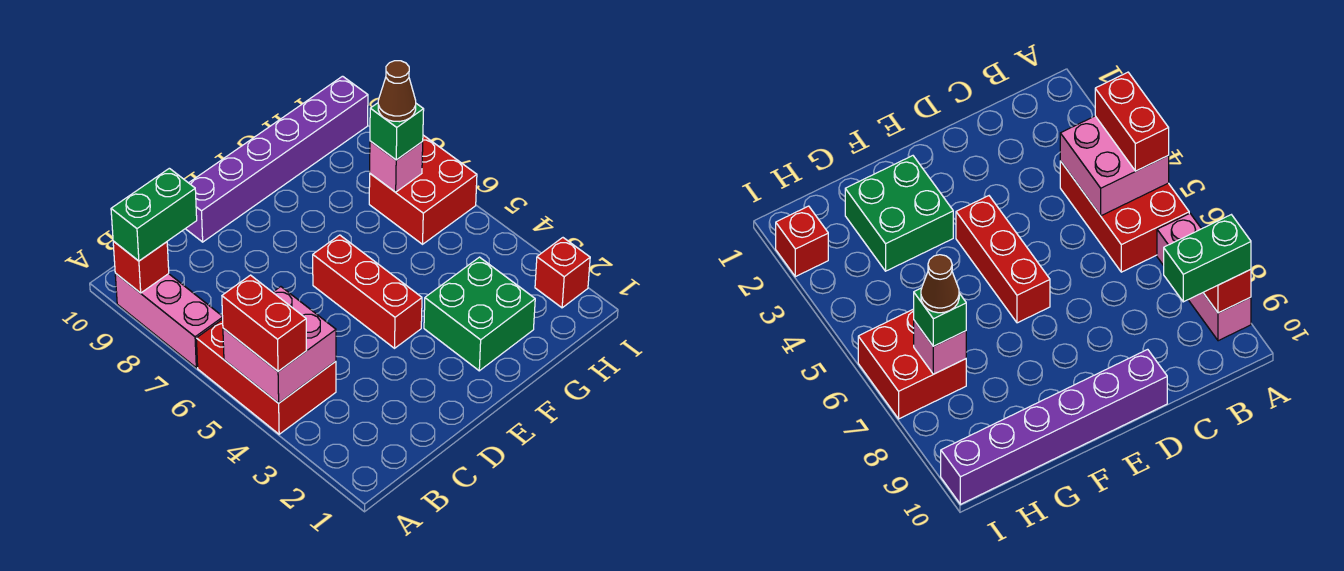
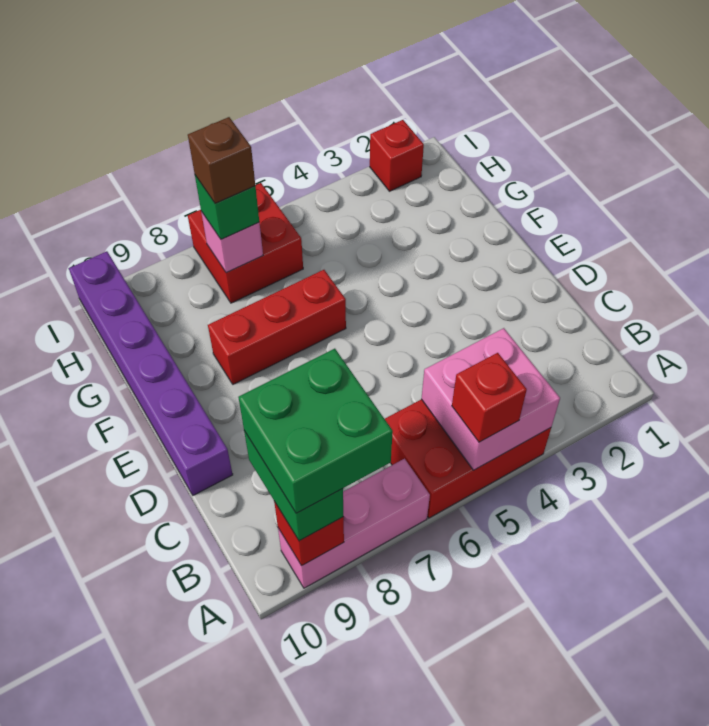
red 1x2 brick [222,275,307,371] -> red 1x1 brick [452,353,527,442]
red 1x3 brick [313,235,422,348] -> red 1x3 brick moved to [208,270,346,384]
green 2x2 brick [424,257,535,371] -> green 2x2 brick moved to [239,349,393,513]
brown 1x1 cone [378,61,416,122] -> brown 1x1 brick [188,117,255,203]

